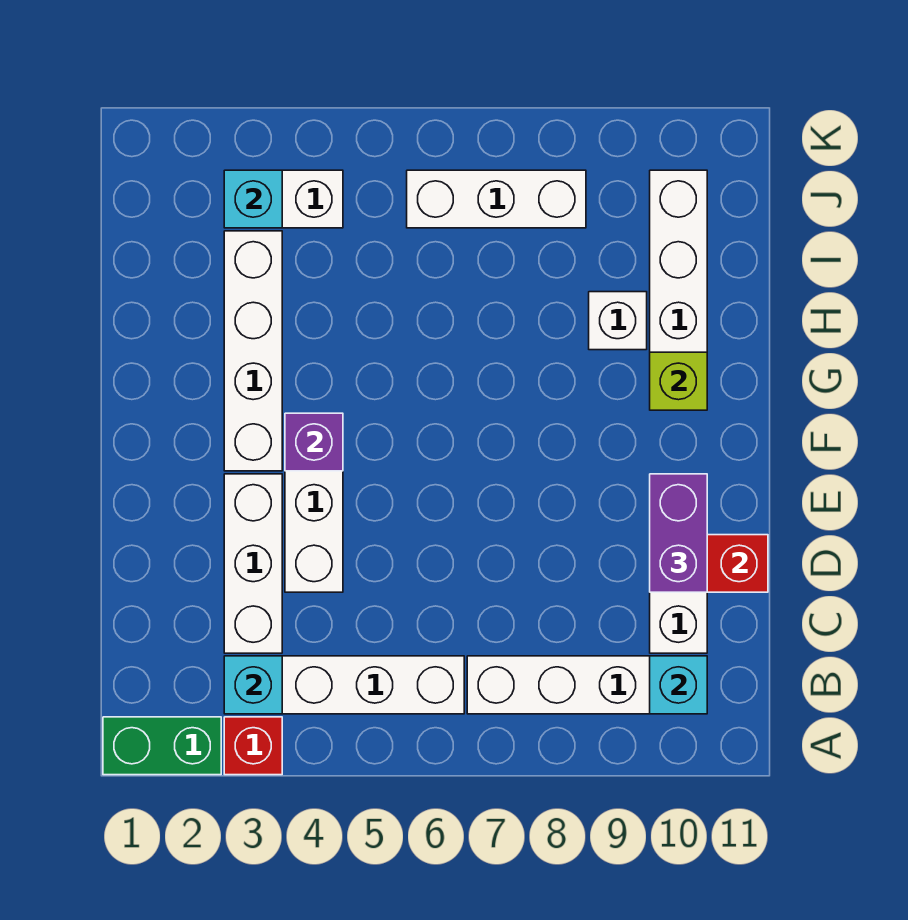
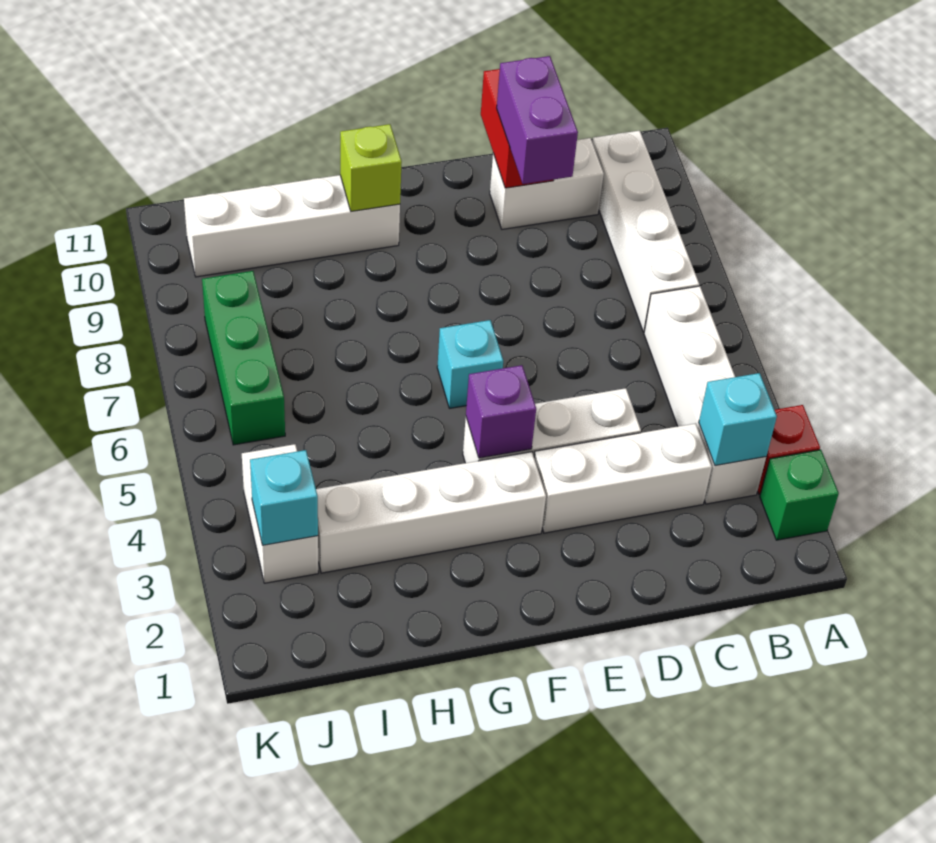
green 1x2 brick [103,717,221,775] -> green 1x1 brick [760,450,839,540]
cyan 1x1 brick [650,656,707,714] -> cyan 1x1 brick moved to [437,320,503,408]
purple 1x2 brick [650,474,707,592] -> purple 1x2 brick turned to [497,56,578,184]
white 1x1 brick [589,292,647,350] -> none
white 1x3 brick [407,170,586,228] -> green 1x3 brick [202,271,285,445]

